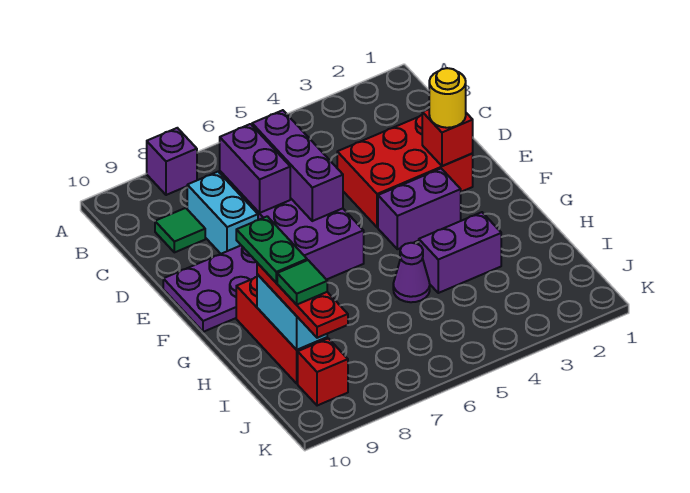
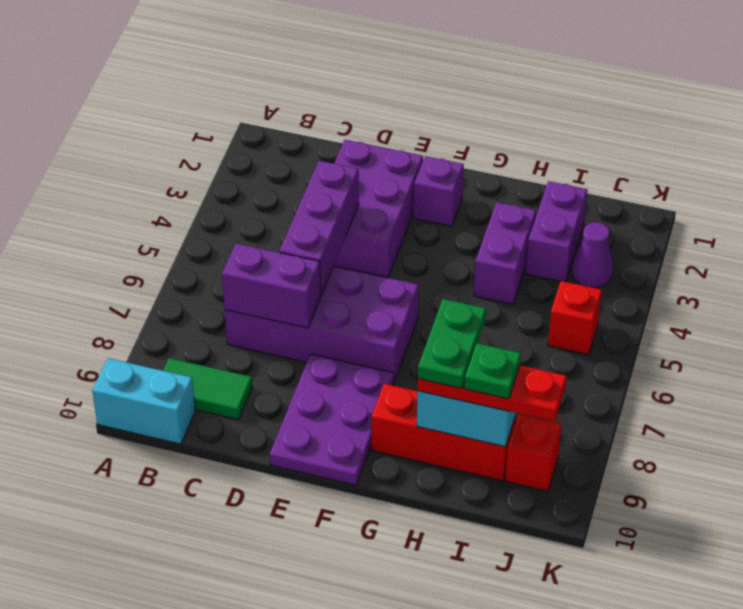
purple 1x1 brick [147,128,197,195] -> purple 1x1 brick moved to [414,156,464,226]
purple 1x3 brick [252,110,343,221] -> purple 1x3 brick turned to [279,161,359,295]
cyan 1x2 brick [187,172,258,254] -> cyan 1x2 brick moved to [92,358,195,444]
green 1x1 tile [155,208,205,252] -> green 1x2 tile [163,358,253,420]
red 2x3 brick [337,115,473,227] -> purple 2x3 brick [334,140,423,277]
red 1x1 brick [422,109,473,166] -> red 1x1 brick moved to [548,281,602,355]
yellow 1x1 round brick [429,68,466,128] -> none
purple 1x2 brick [378,169,461,249] -> purple 1x2 brick moved to [526,181,588,282]
green 1x2 plate [236,216,307,283] -> green 1x2 plate turned to [418,299,486,388]
purple 1x1 cone [393,243,430,302] -> purple 1x1 cone moved to [572,222,613,288]
green 1x1 tile [277,260,327,305] -> green 1x1 plate [464,343,521,399]

